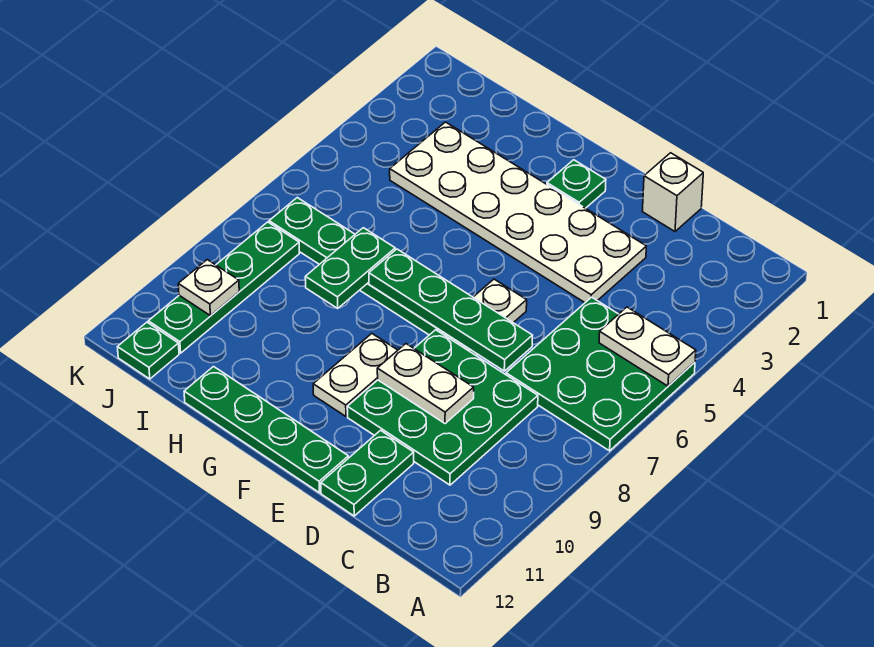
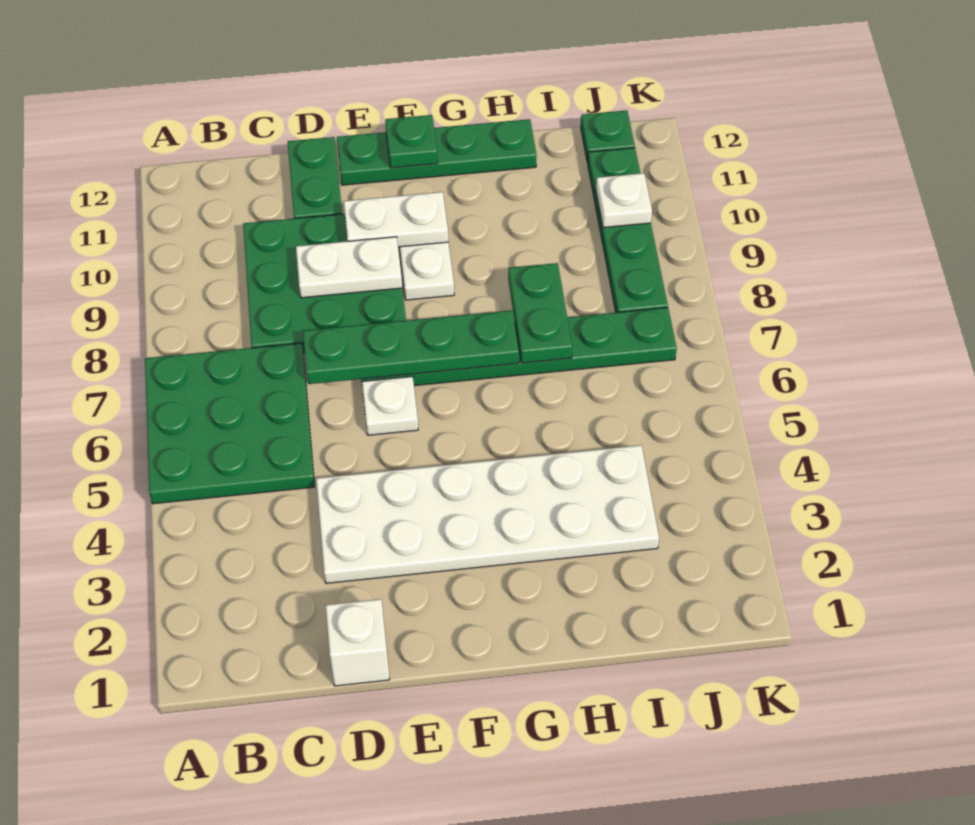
white 1x2 plate [599,307,696,386] -> white 1x2 plate moved to [344,192,448,247]
green 1x1 plate [547,160,606,208] -> green 1x1 plate moved to [385,115,438,168]

